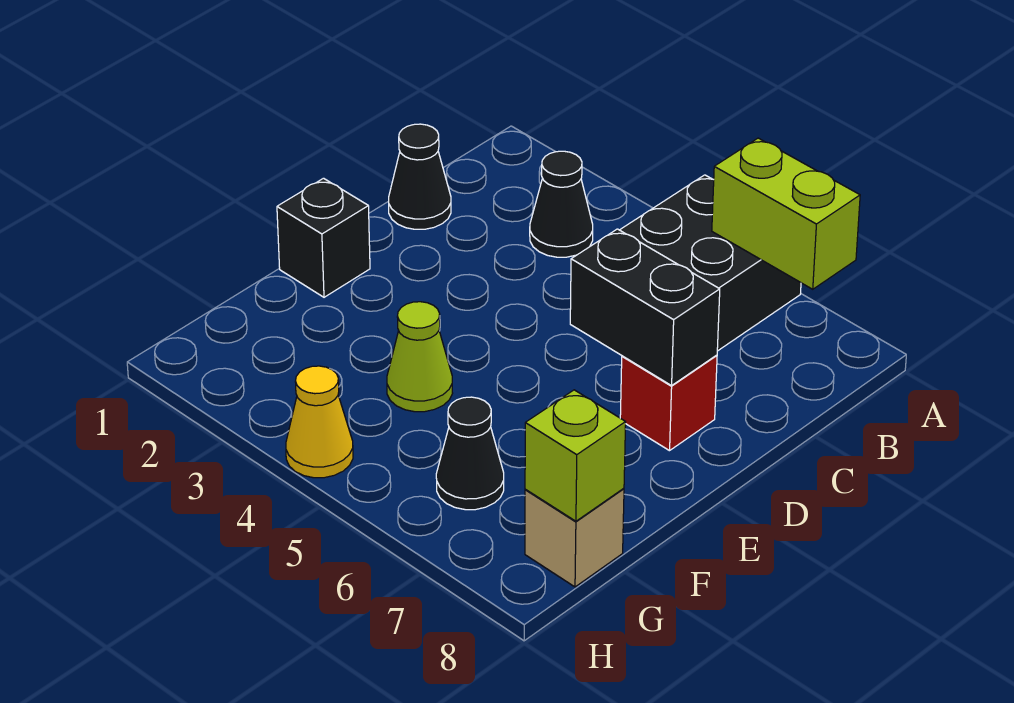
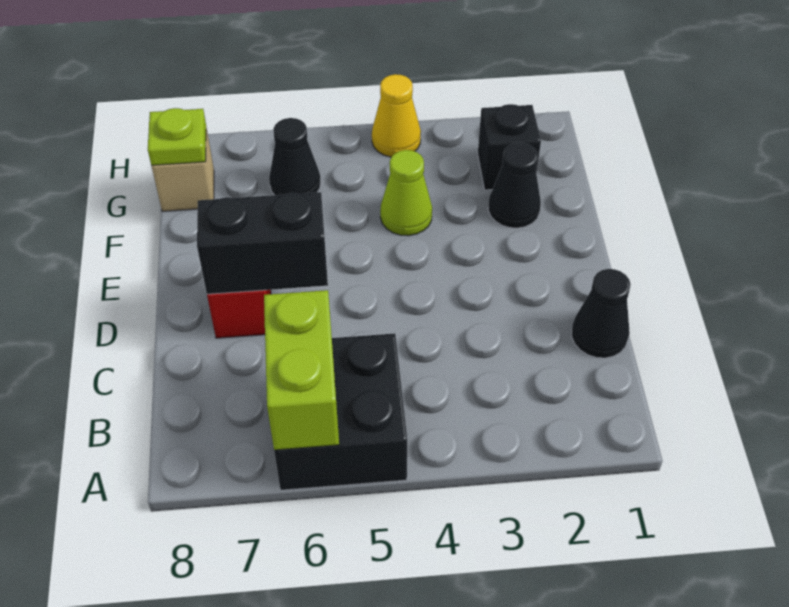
lime 1x2 brick [712,138,860,289] -> lime 1x2 brick turned to [264,290,339,450]
black 1x1 cone [530,151,593,257] -> black 1x1 cone moved to [488,143,541,228]
black 1x1 brick [277,178,370,297] -> black 1x1 brick moved to [478,104,541,190]
lime 1x1 brick [525,390,626,521] -> lime 1x1 plate [148,108,206,165]

